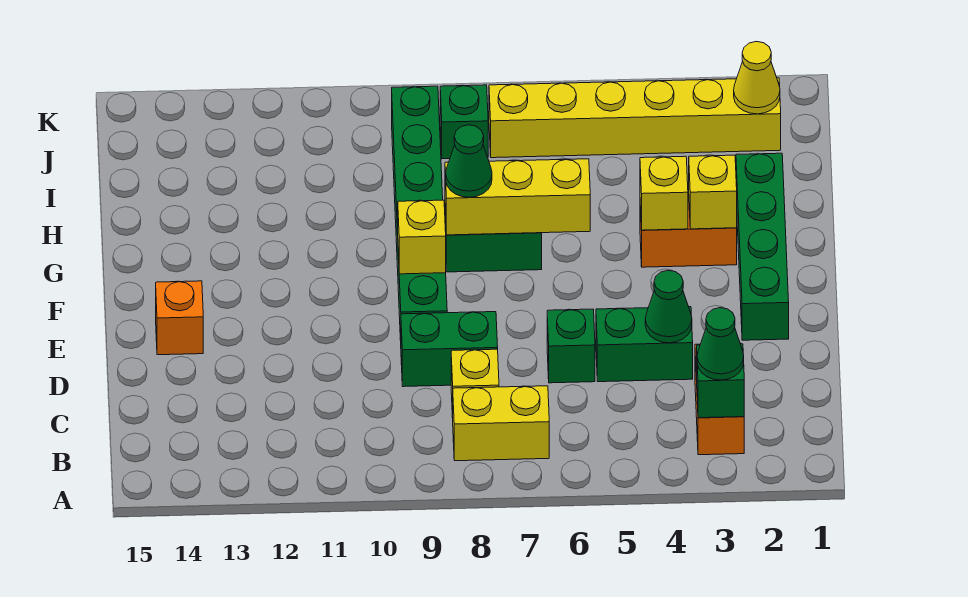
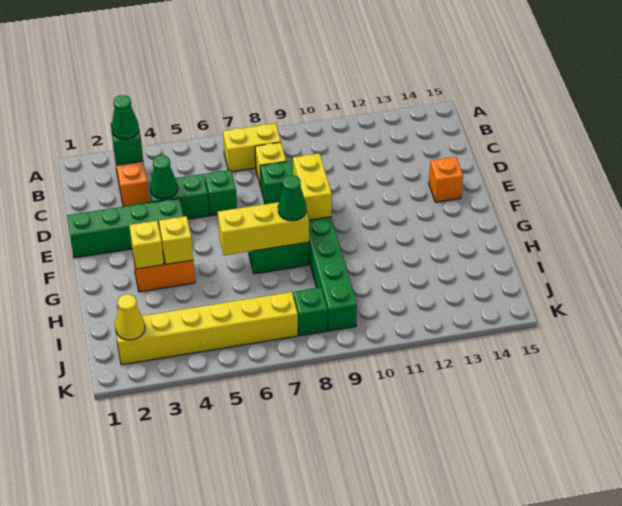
green 1x4 brick [736,153,789,340] -> green 1x4 brick turned to [67,198,184,258]
yellow 1x1 brick [398,200,446,274] -> yellow 1x2 brick [293,153,332,220]

